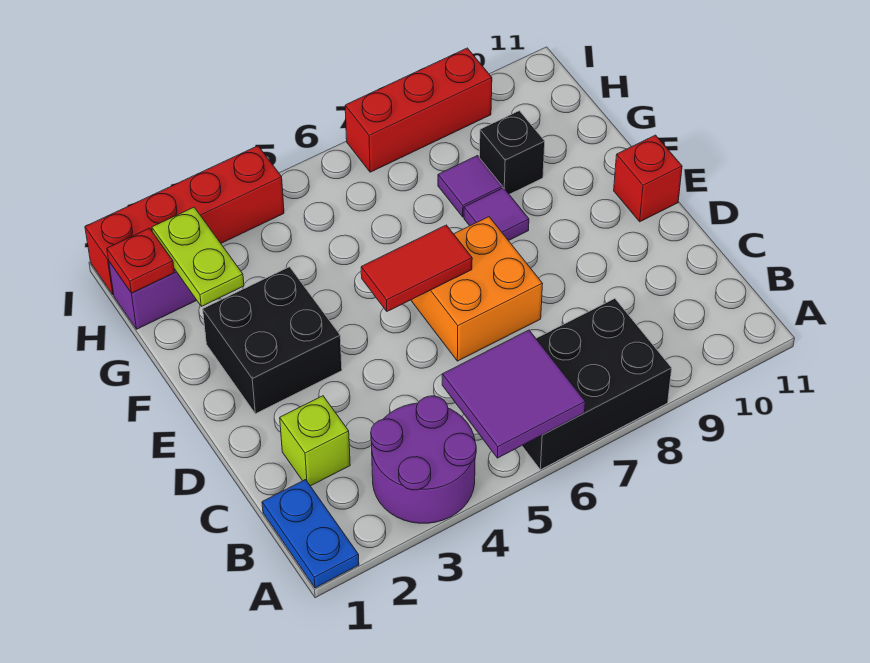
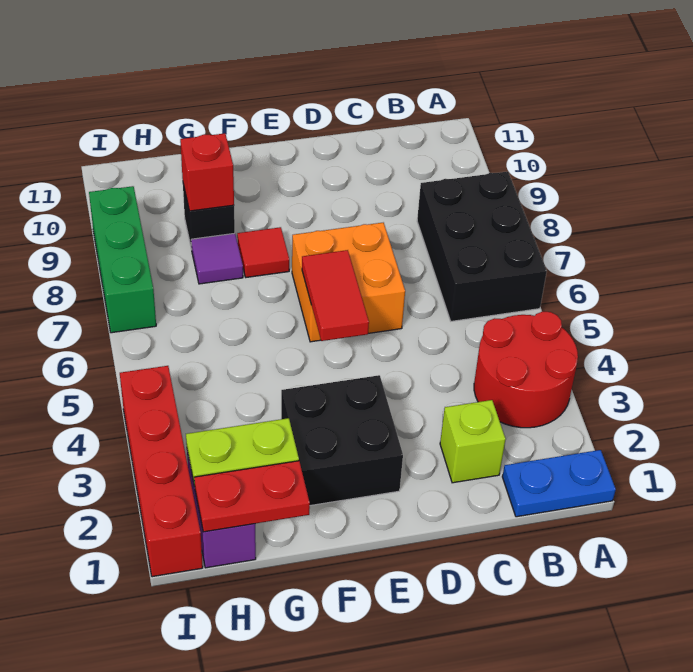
purple 2x2 round brick [371,396,476,523] -> red 2x2 round brick [474,312,578,428]
purple 2x2 tile [442,330,585,458] -> none
red 1x1 brick [614,135,682,222] -> red 1x1 brick moved to [180,133,234,211]
purple 1x1 tile [464,188,529,241] -> red 1x1 tile [237,227,289,277]
red 1x1 plate [107,228,174,293] -> red 1x2 plate [194,461,310,532]
red 1x3 brick [345,48,492,172] -> green 1x3 brick [89,186,156,333]

